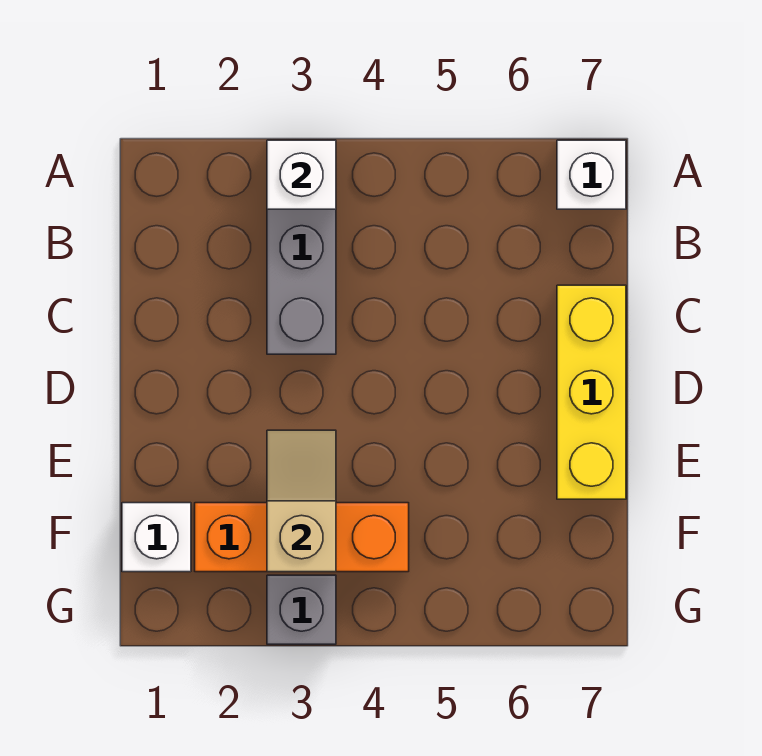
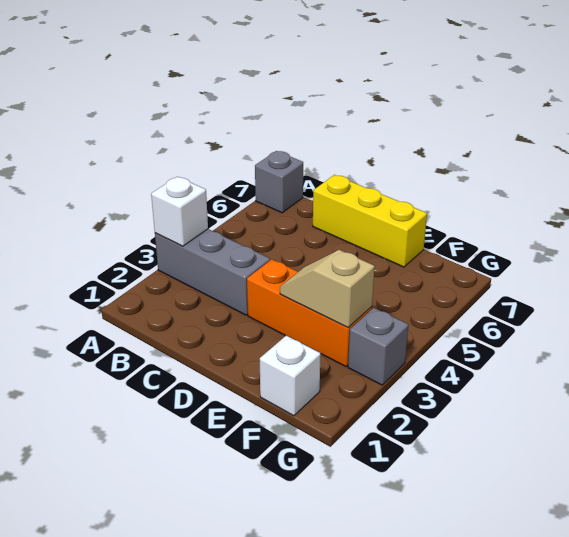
white 1x1 brick [557,140,626,209] -> grey 1x1 brick [255,151,303,213]
orange 1x3 brick [195,503,409,572] -> orange 1x3 brick turned to [247,259,372,366]

